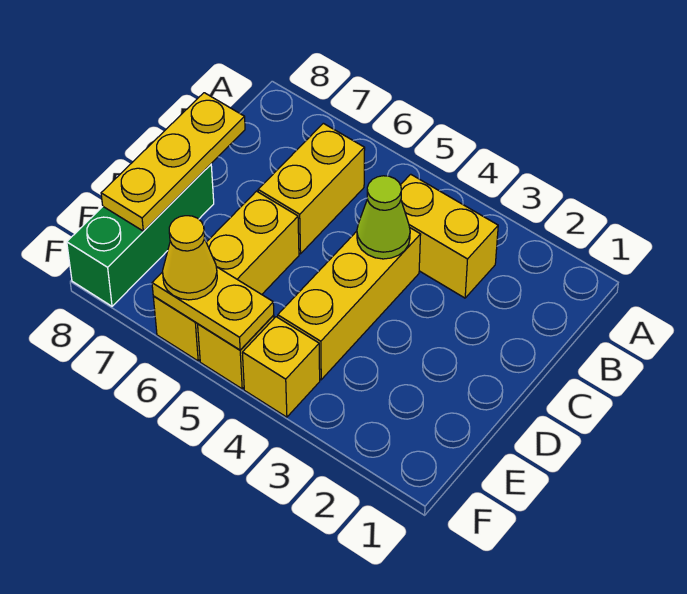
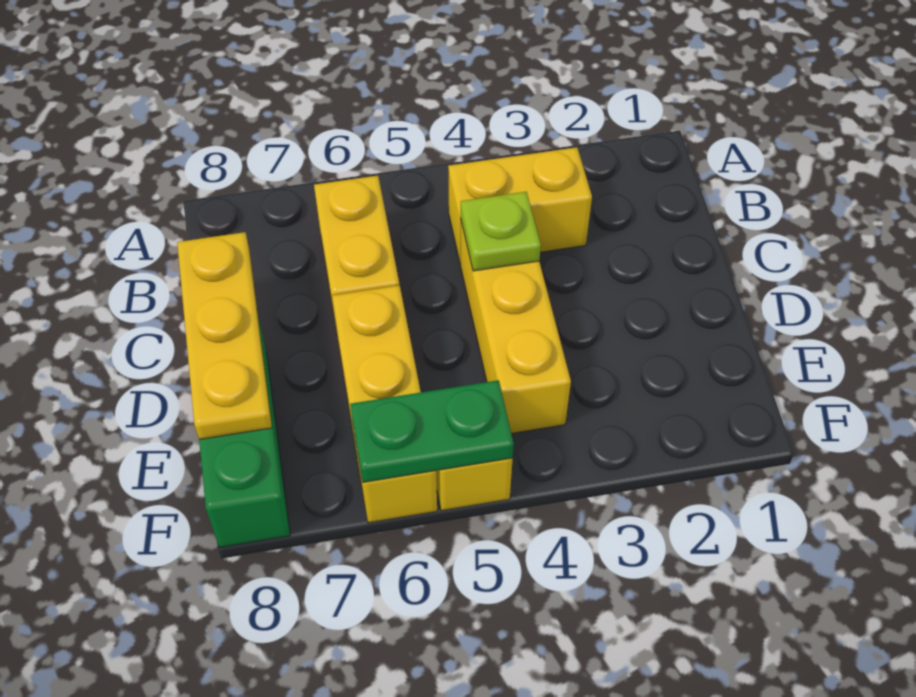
lime 1x1 cone [357,176,410,259] -> lime 1x1 plate [461,192,541,271]
yellow 1x1 brick [242,317,320,417] -> none
yellow 1x2 plate [152,267,274,350] -> green 1x2 plate [350,380,514,482]
yellow 1x1 cone [163,216,217,300] -> none

